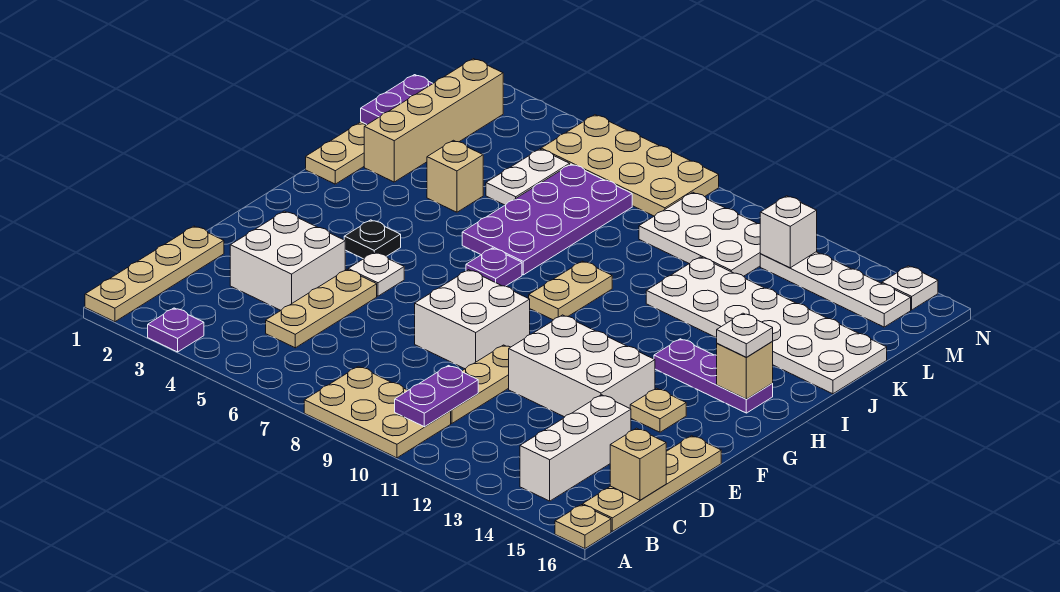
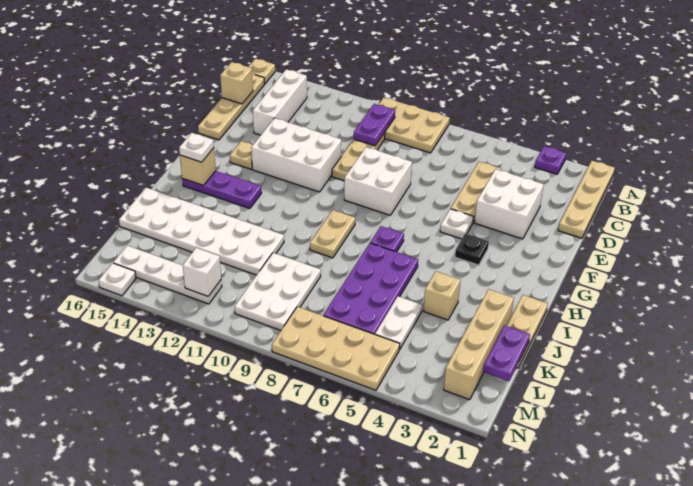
white 2x3 plate [639,192,760,276] -> white 2x3 plate turned to [234,253,321,330]

